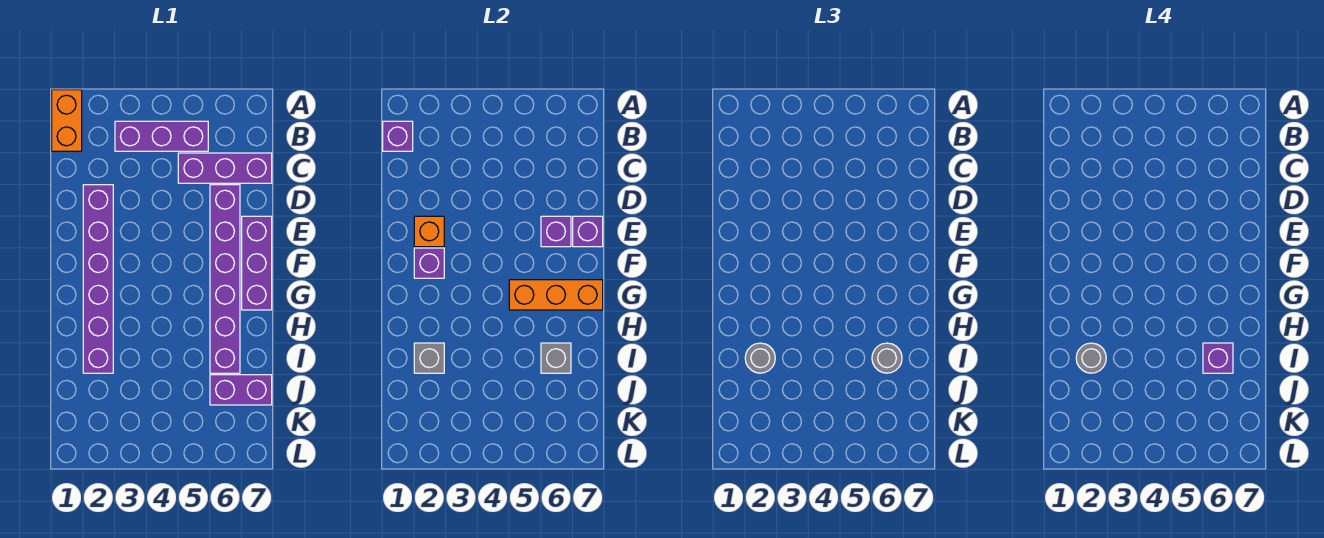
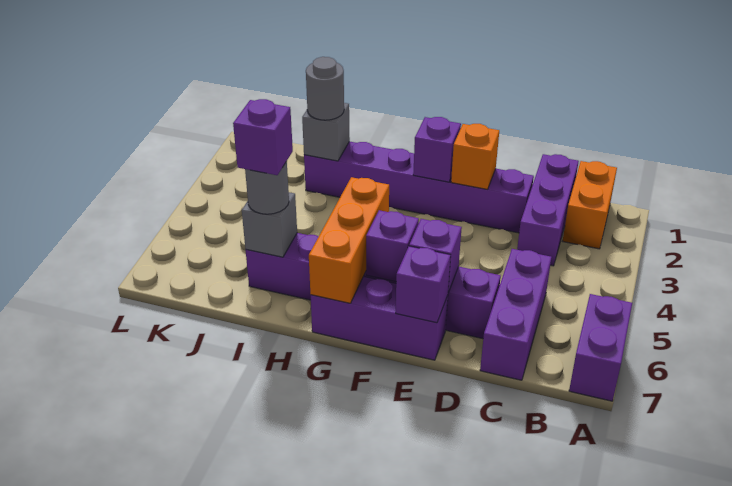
orange 1x2 brick [52,90,82,151] -> orange 1x2 brick turned to [563,161,617,249]
purple 1x1 brick [383,121,413,151] -> purple 1x1 brick moved to [366,210,419,281]
purple 1x3 brick [115,121,208,151] -> purple 1x3 brick moved to [517,154,579,266]
grey 1x1 round brick [1076,343,1106,373] -> none
purple 1x2 brick [210,375,272,405] -> purple 1x2 brick moved to [569,294,632,401]

